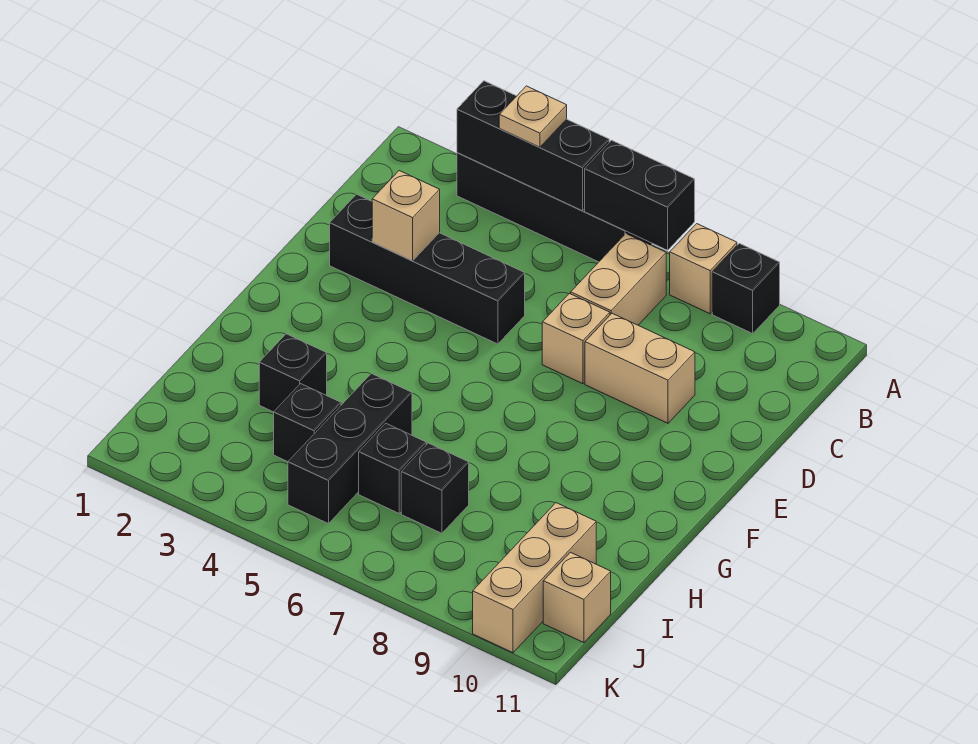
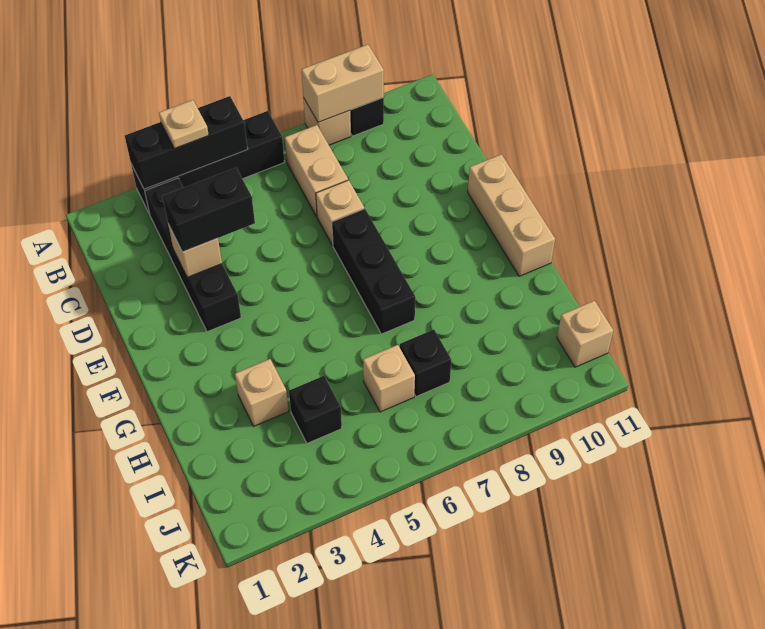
black 1x2 brick [585,140,695,250] -> black 1x2 brick moved to [162,168,255,252]
black 1x4 brick [330,194,525,344] -> black 1x4 brick turned to [145,178,241,332]
tan 1x2 brick [585,313,695,423] -> tan 1x2 brick moved to [302,44,384,122]
black 1x1 brick [259,334,327,412] -> tan 1x1 brick [235,359,289,426]
black 1x3 brick [288,374,412,524] -> black 1x3 brick moved to [332,209,415,334]
black 1x1 brick [359,423,426,513] -> tan 1x1 brick [363,345,415,412]
tan 1x3 brick [473,503,596,653] -> tan 1x3 brick moved to [468,154,555,276]

